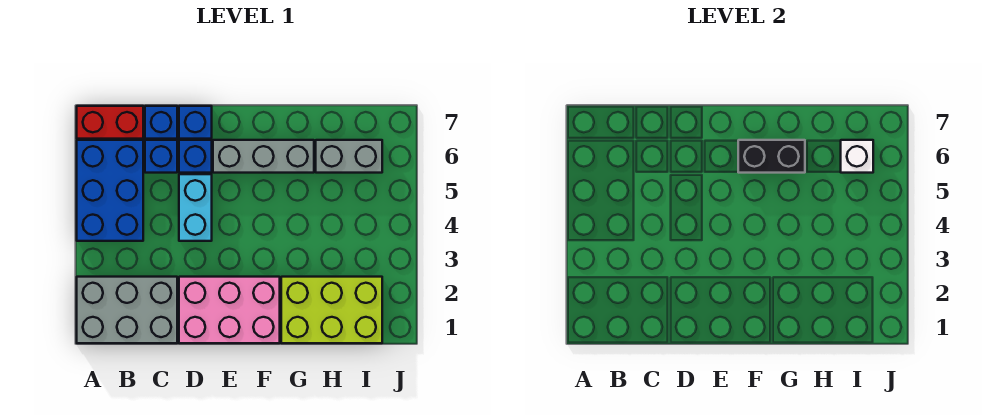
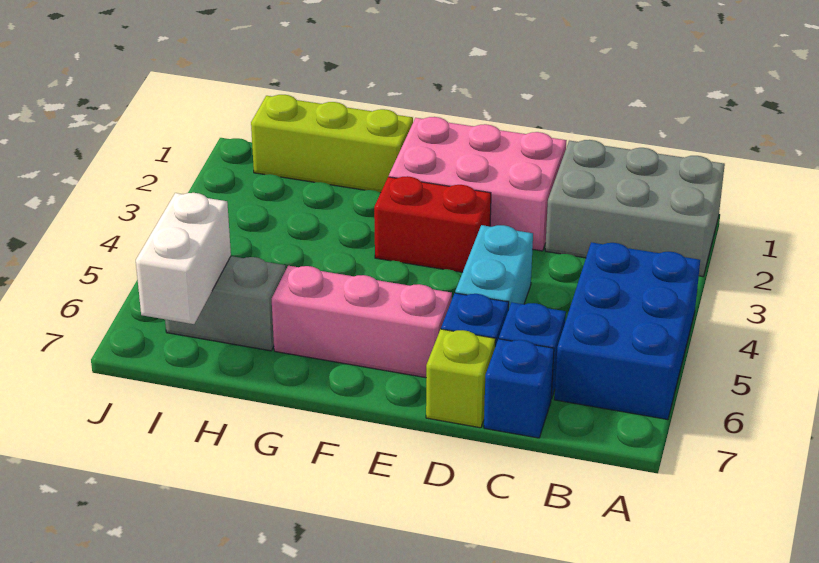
red 1x2 brick [77,106,143,139] -> red 1x2 brick moved to [374,176,491,272]
blue 1x1 brick [179,106,212,139] -> lime 1x1 brick [426,329,496,428]
grey 1x3 brick [213,140,314,173] -> pink 1x3 brick [272,266,452,378]
black 1x2 brick [738,140,805,173] -> none
lime 2x3 brick [281,277,382,343] -> lime 1x3 brick [251,95,413,193]
white 1x1 brick [841,140,873,173] -> white 1x2 brick [136,193,231,324]

